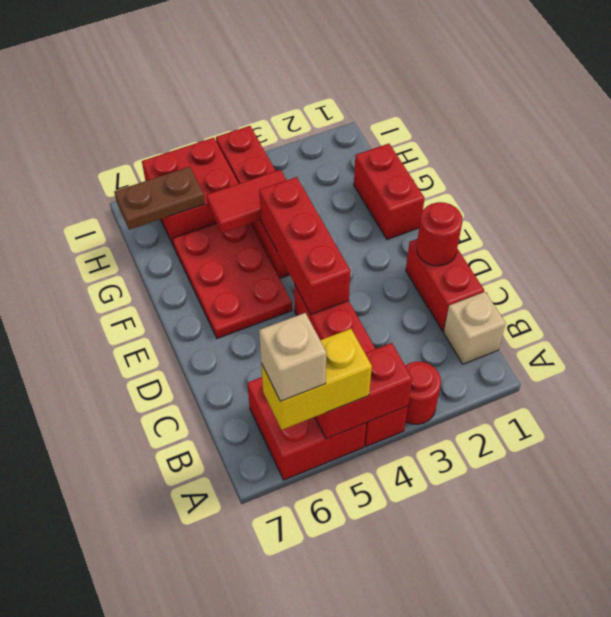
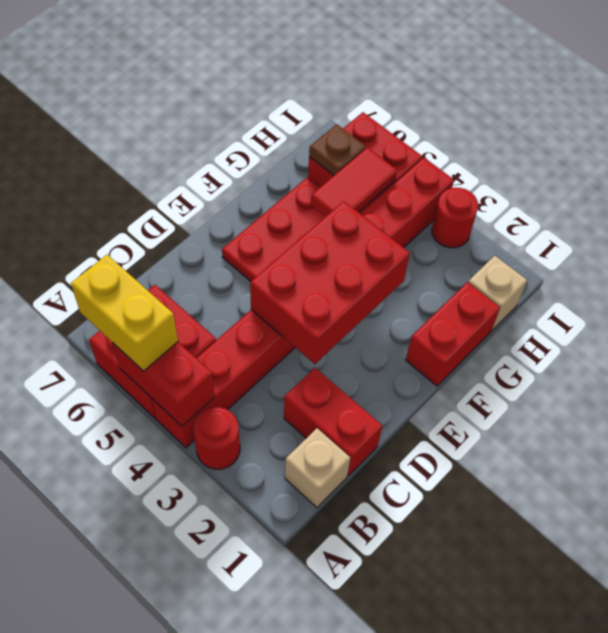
tan 1x1 brick [259,313,326,401] -> tan 1x1 brick moved to [468,256,527,331]
red 1x2 brick [406,239,484,331] -> red 1x2 brick turned to [284,368,382,476]
red 1x1 round brick [417,202,462,266] -> red 1x1 round brick moved to [432,188,478,248]
red 1x3 brick [259,177,351,315] -> red 2x3 brick [250,201,410,364]
red 1x2 tile [206,170,286,233] -> red 1x2 tile turned to [311,147,397,216]
brown 1x2 plate [114,167,205,230] -> brown 1x1 plate [309,124,366,176]

